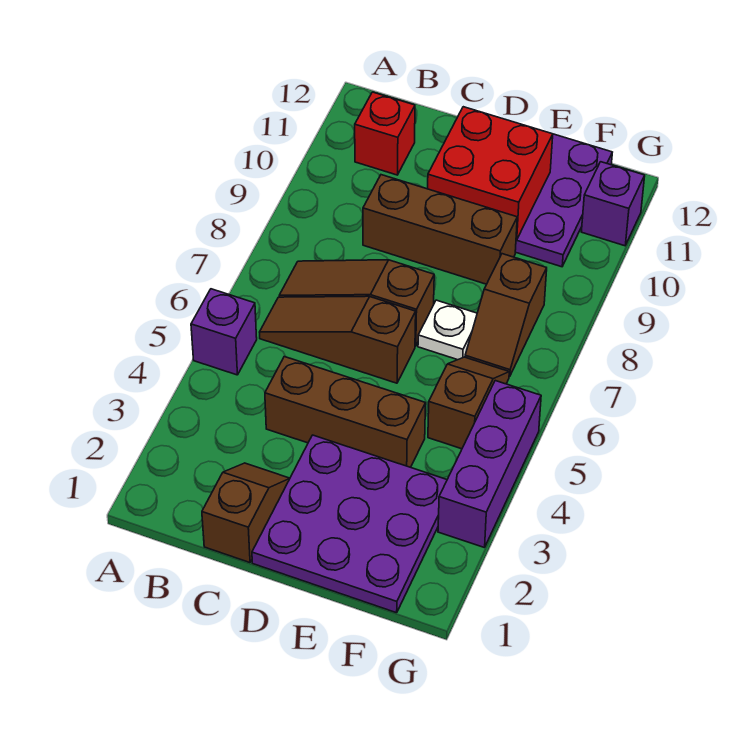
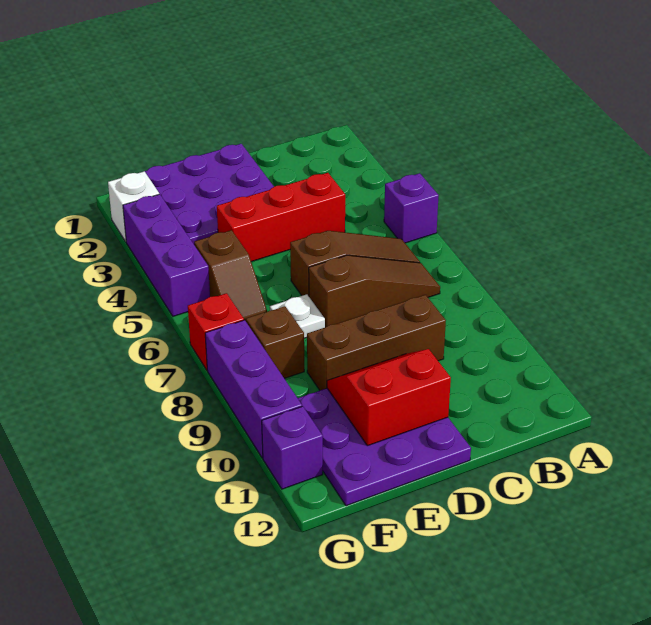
red 1x1 brick [355,92,415,175] -> red 1x1 brick moved to [188,293,244,370]
brown 1x2 slope [202,463,290,563] -> none
brown 1x3 brick [265,357,426,467] -> red 1x3 brick [217,173,345,262]
red 2x2 brick [428,107,553,240] -> red 2x2 slope [327,349,451,446]
none -> white 1x1 brick [108,171,159,242]
none -> purple 1x3 brick [205,320,302,458]

